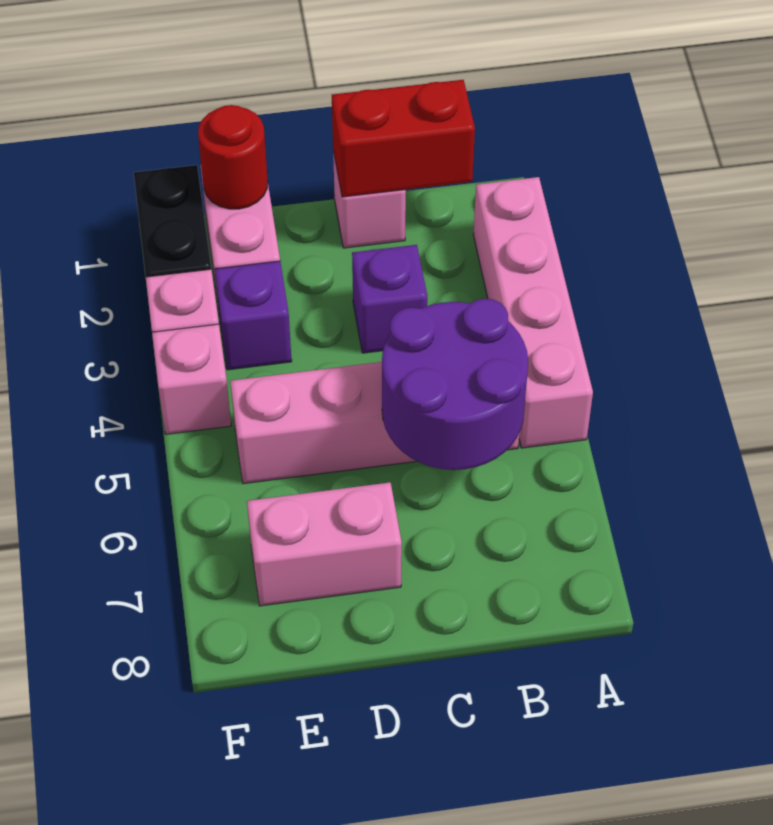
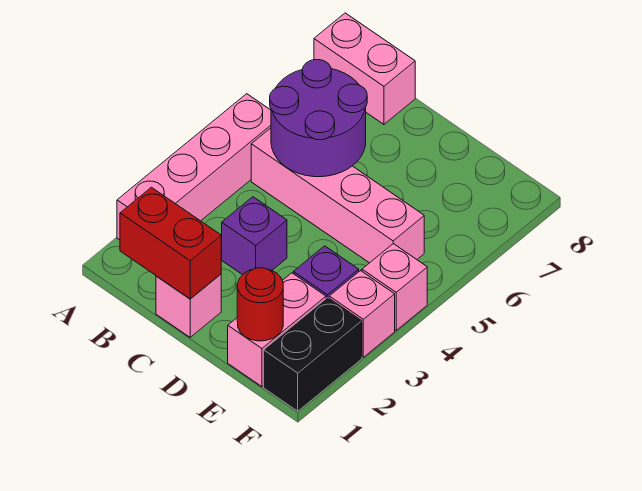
pink 1x2 brick [247,482,402,606] -> pink 1x2 brick moved to [314,13,415,124]

